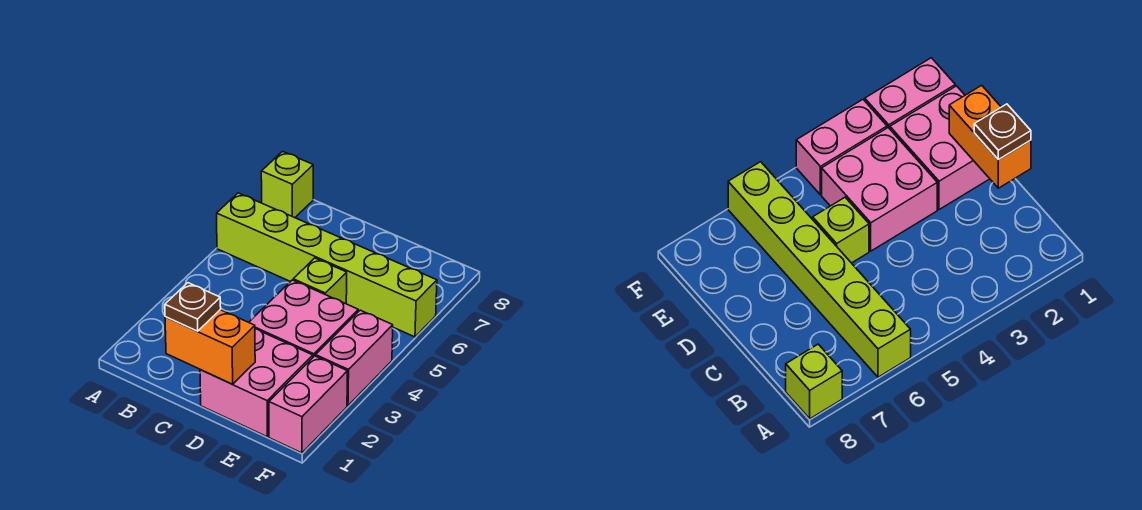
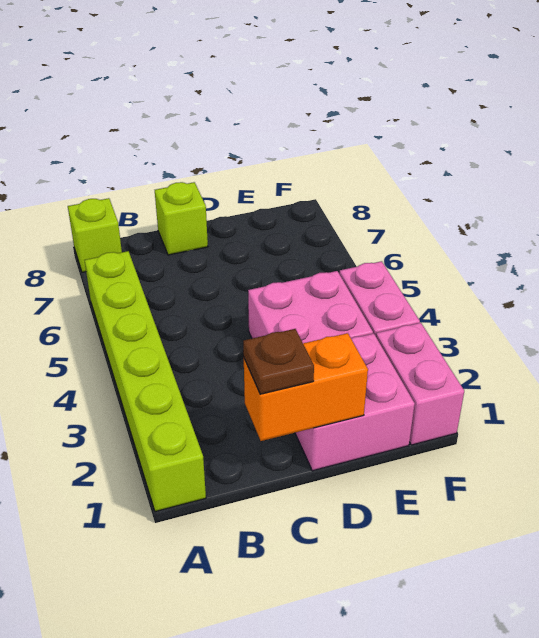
lime 1x6 brick [217,193,437,337] -> lime 1x6 brick turned to [84,251,206,512]
lime 1x1 brick [293,258,347,304] -> lime 1x1 brick moved to [155,182,208,255]

